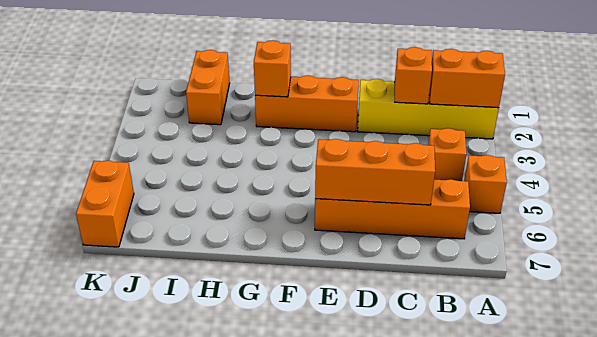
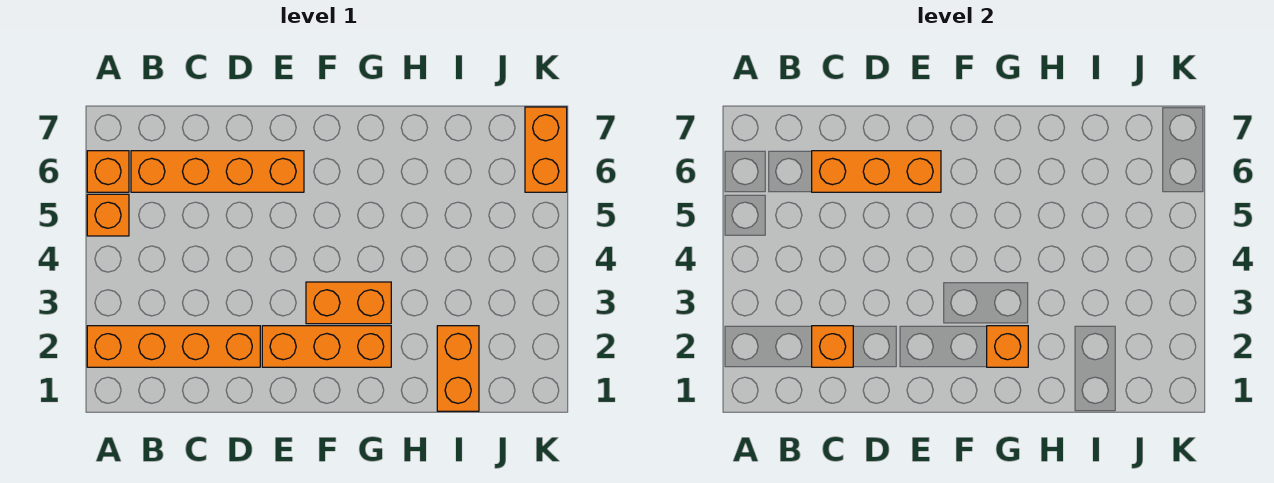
yellow 1x4 brick [358,79,499,139] -> orange 1x4 brick [87,326,260,367]
orange 1x2 brick [429,49,505,108] -> orange 1x2 brick moved to [306,282,391,324]
orange 1x1 brick [428,128,467,181] -> orange 1x1 brick moved to [87,151,129,192]

